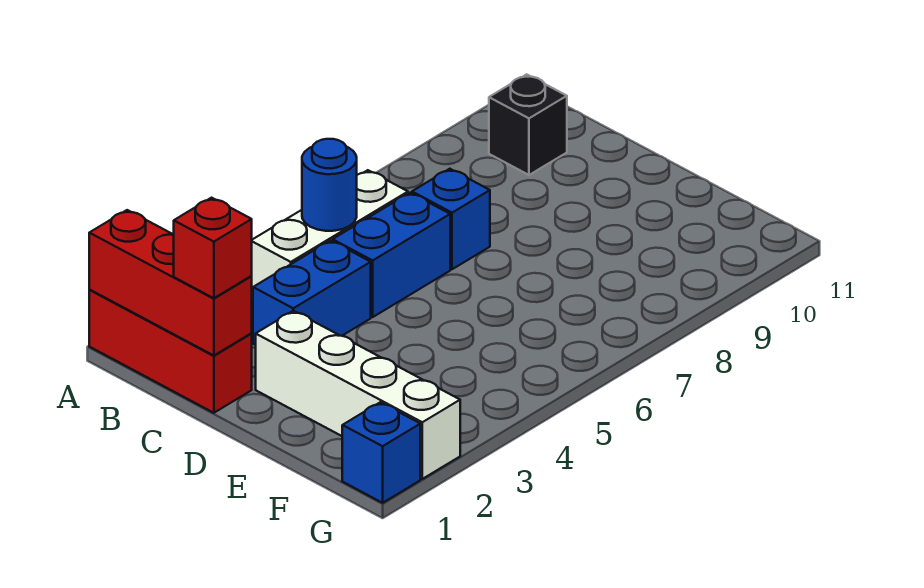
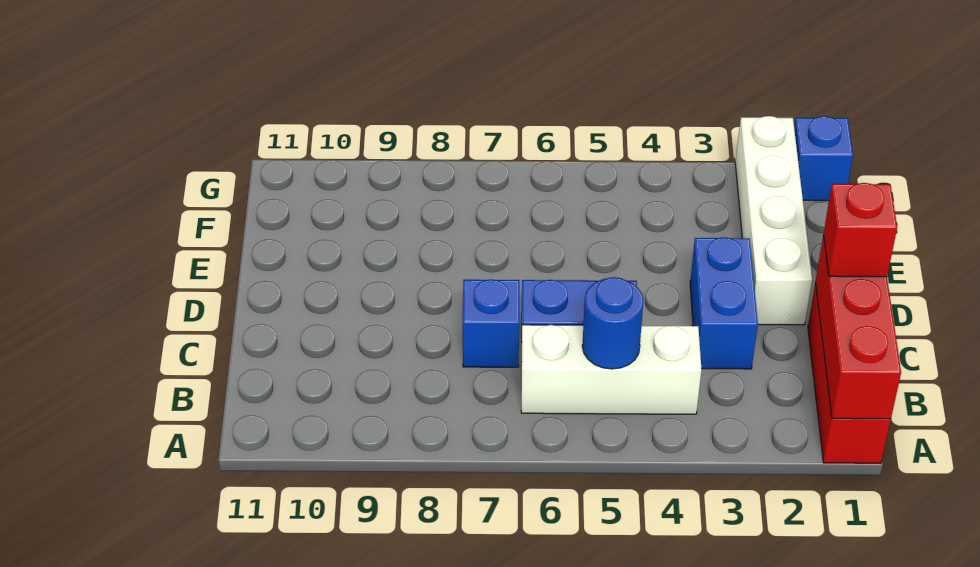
black 1x1 brick [489,74,567,175] -> none
blue 1x2 brick [253,240,371,345] -> blue 1x2 brick turned to [690,237,758,369]

